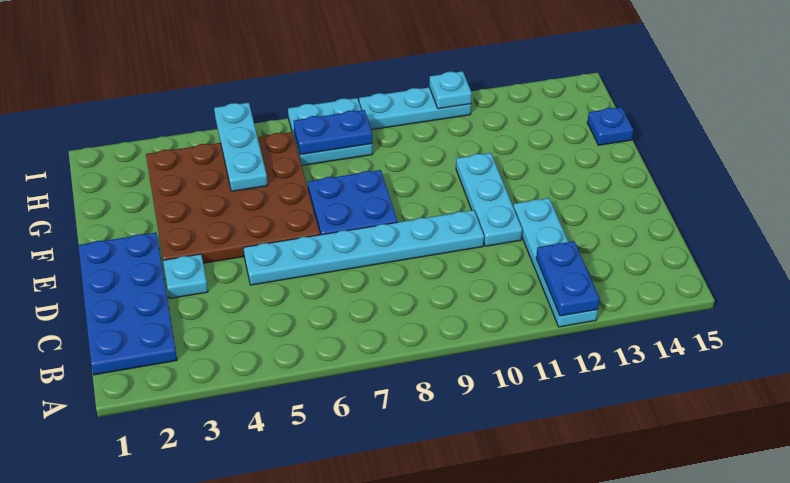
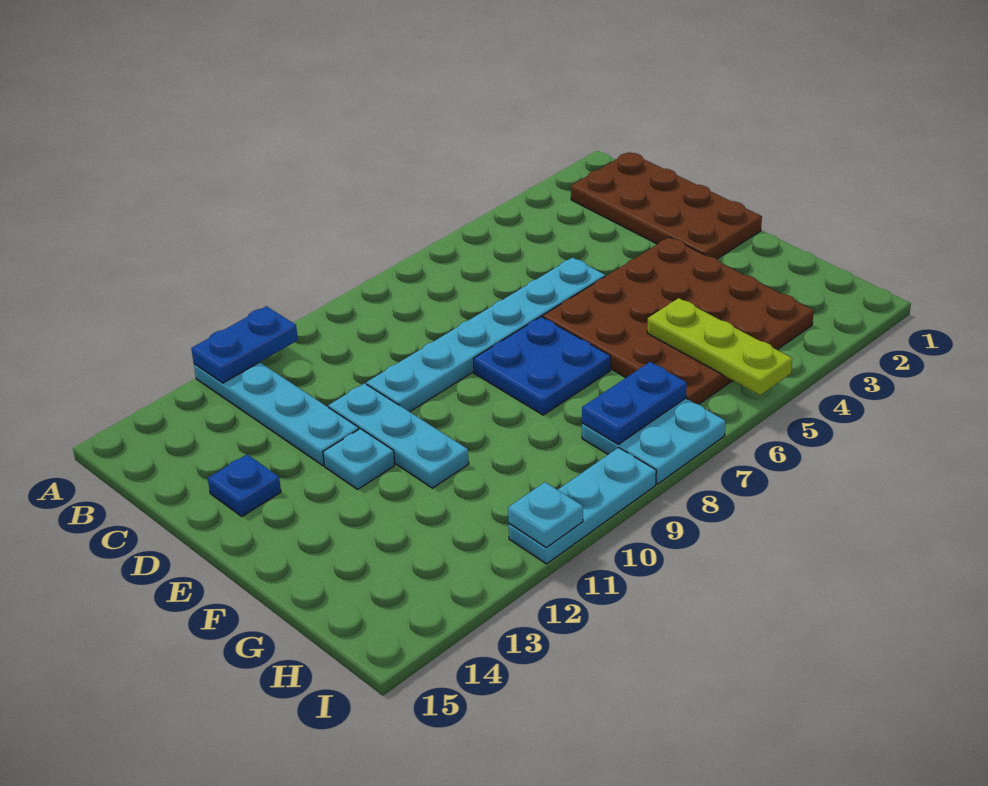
blue 1x2 plate [536,241,600,316] -> blue 1x2 plate turned to [191,306,298,383]
blue 2x4 plate [78,233,177,375] -> brown 2x4 plate [571,152,762,259]
cyan 1x1 plate [163,254,208,298] -> cyan 1x1 plate moved to [323,429,395,489]
cyan 1x3 plate [214,103,268,191] -> lime 1x3 plate [647,298,792,395]
blue 1x1 plate [587,107,633,145] -> blue 1x1 plate moved to [208,454,281,516]

